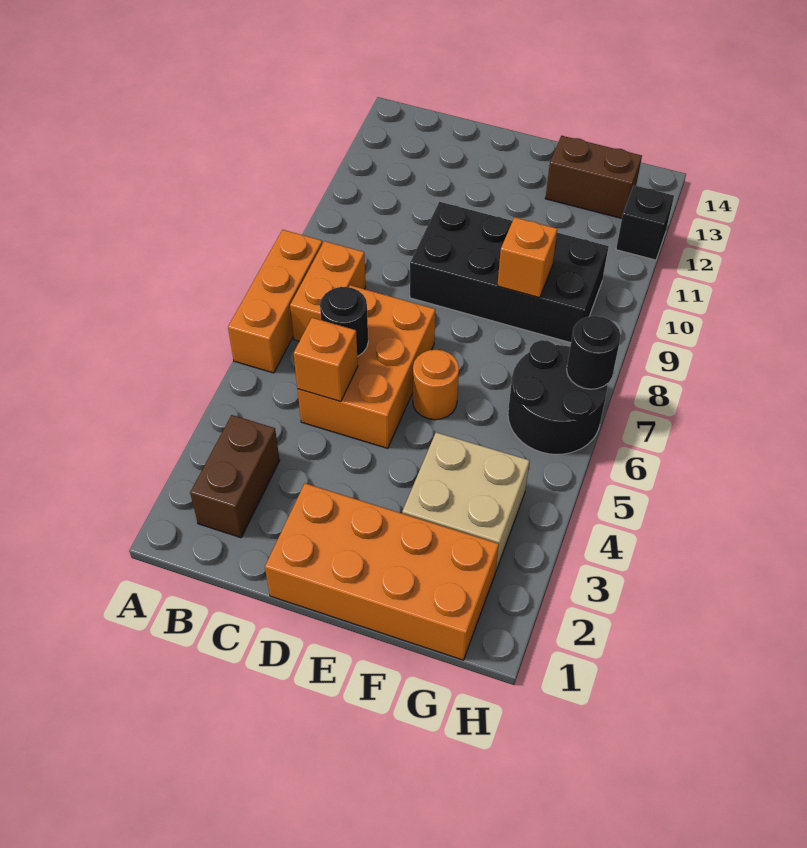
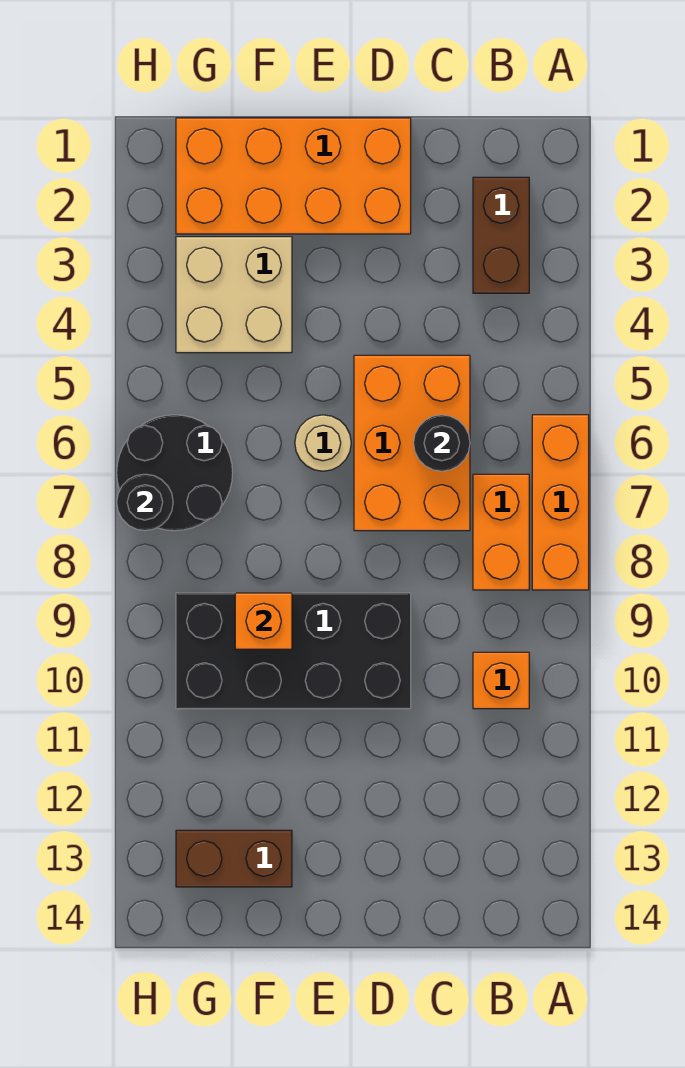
orange 1x1 brick [294,318,358,402] -> orange 1x1 brick moved to [473,652,529,709]
orange 1x1 round brick [413,350,459,420] -> tan 1x1 round brick [295,415,351,471]
black 1x1 brick [616,185,674,260] -> none

